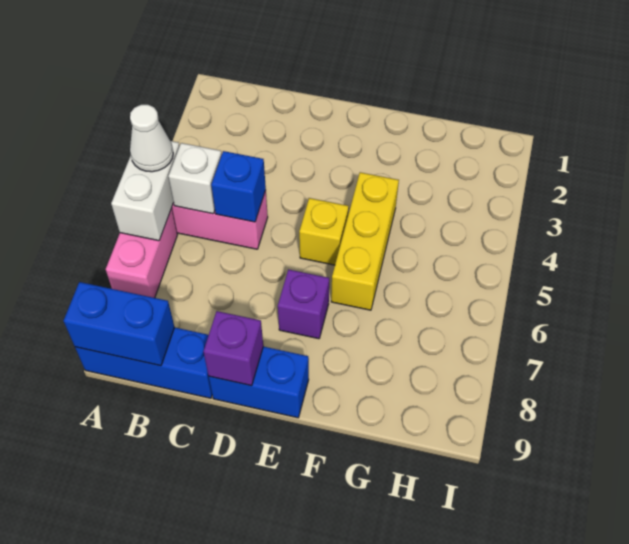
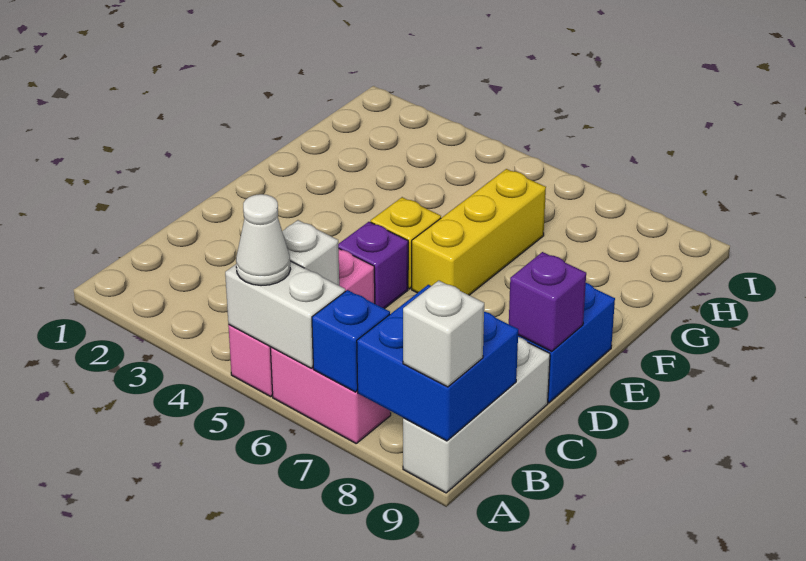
blue 1x3 brick [75,327,212,398] -> white 1x3 brick [403,337,550,493]
blue 1x2 brick [64,282,174,366] -> blue 2x2 brick [357,285,518,441]
none -> white 1x1 brick [403,281,484,387]
blue 1x1 brick [211,151,266,222] -> blue 1x1 brick moved to [312,290,390,392]
purple 1x1 brick [278,269,329,339] -> purple 1x1 brick moved to [338,222,408,309]
yellow 1x3 brick [331,172,399,310] -> yellow 1x3 brick turned to [412,169,546,295]

